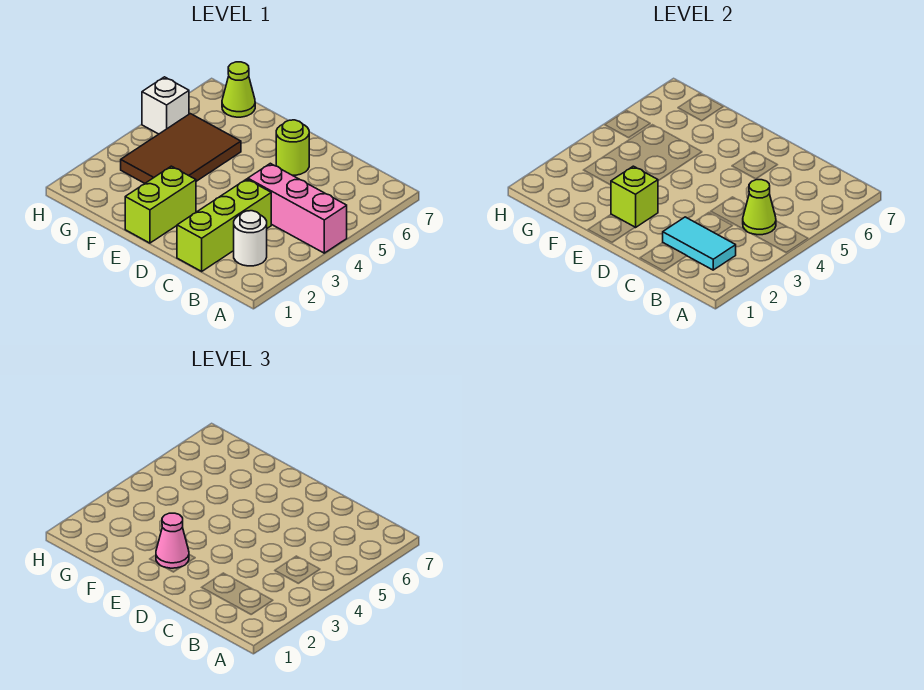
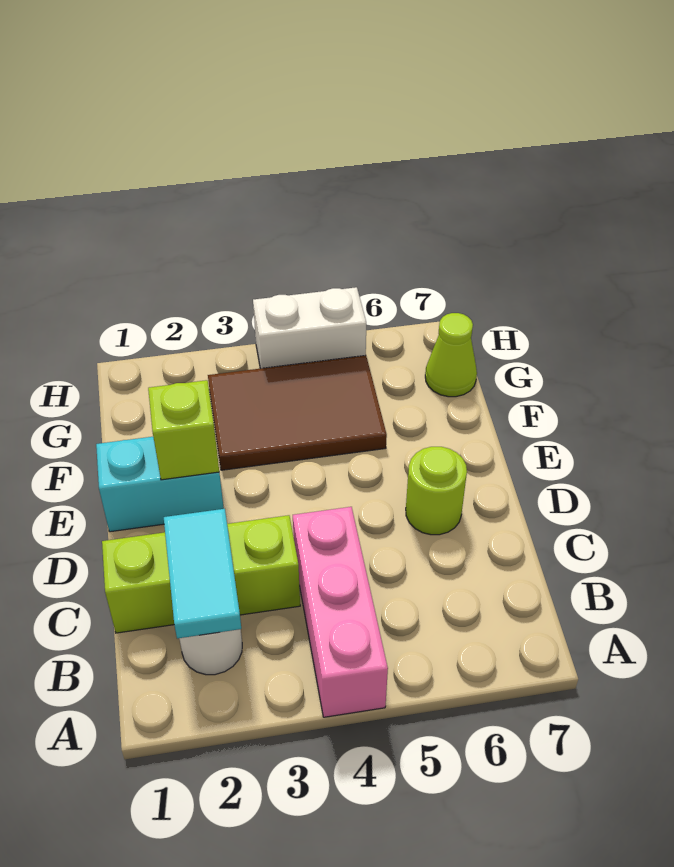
lime 1x1 cone [743,180,776,235] -> none
lime 1x2 brick [125,166,196,243] -> cyan 1x2 brick [96,437,224,532]
pink 1x1 cone [156,513,189,568] -> none
white 1x1 brick [142,77,189,134] -> white 1x2 brick [253,287,366,368]

